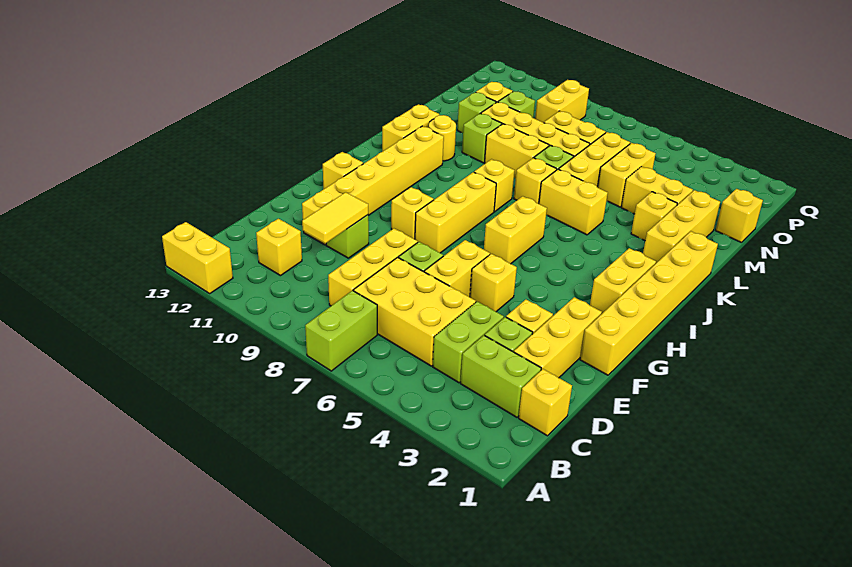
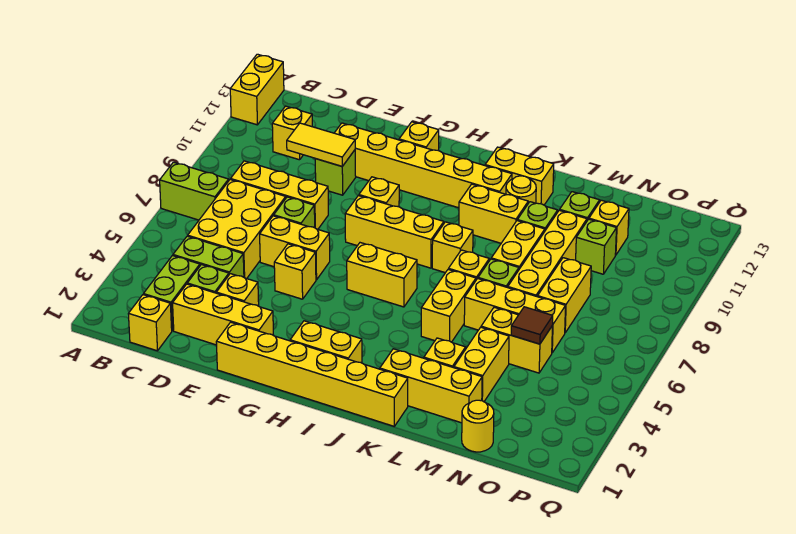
yellow 1x1 brick [716,189,763,243] -> yellow 1x1 round brick [462,400,494,452]
none -> brown 1x1 tile [511,307,553,344]
yellow 1x2 brick [535,80,589,123] -> yellow 1x2 brick moved to [459,184,528,243]

